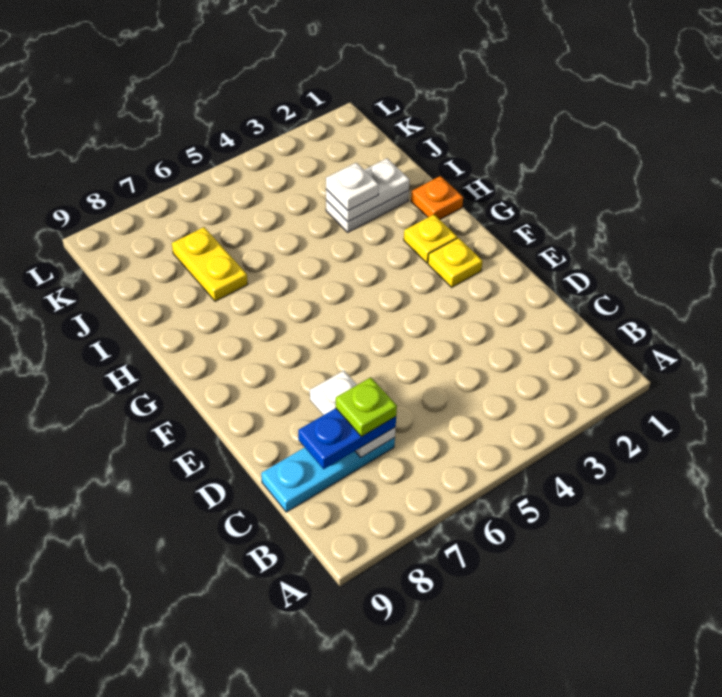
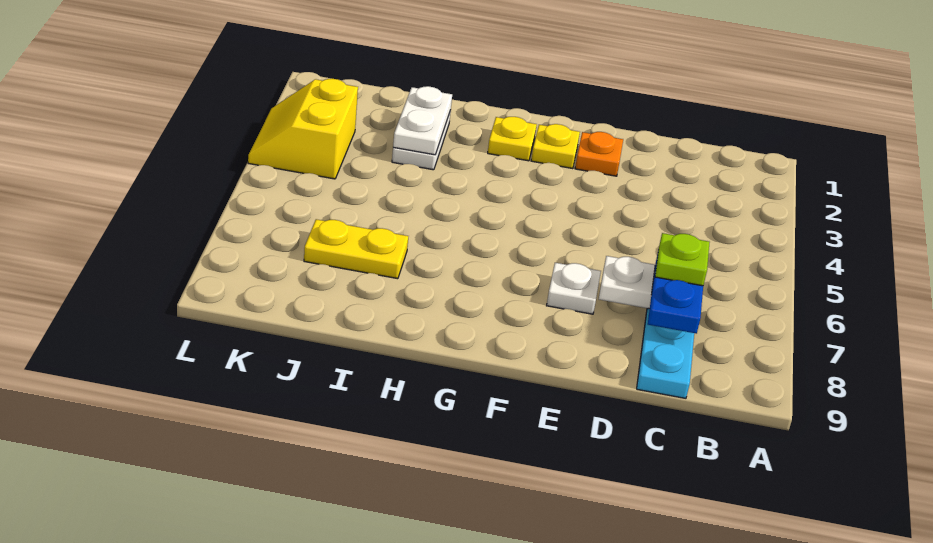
orange 1x1 plate [411,176,463,220] -> orange 1x1 plate moved to [575,132,623,176]
white 1x1 plate [326,163,379,211] -> white 1x1 plate moved to [547,263,601,314]
none -> yellow 2x2 slope [248,79,358,179]

